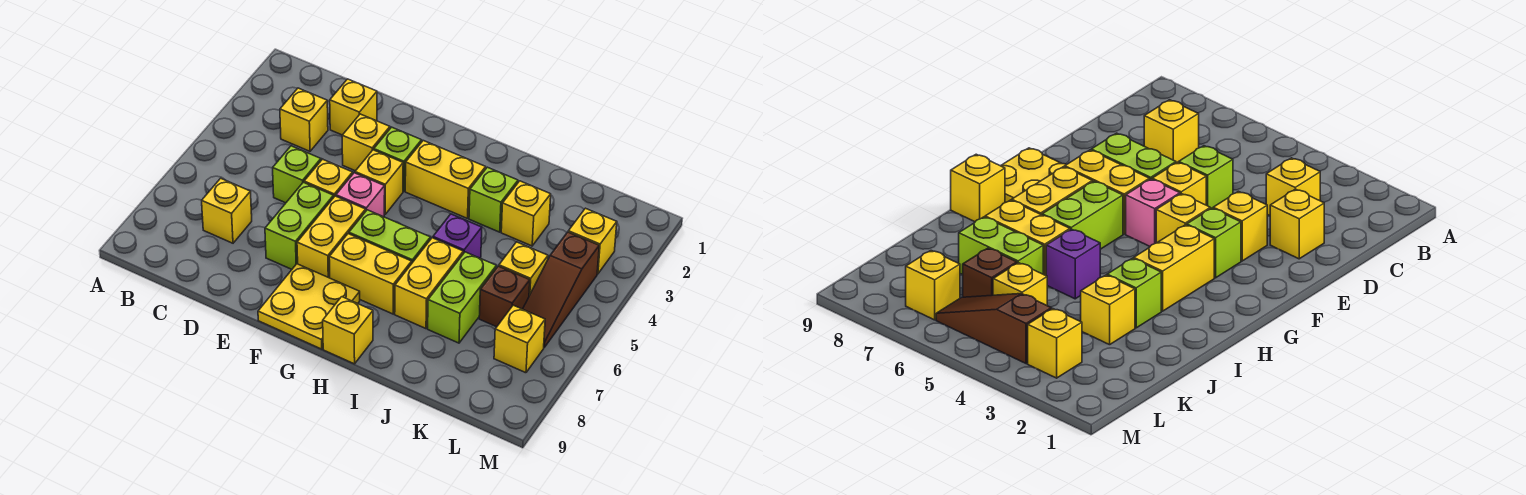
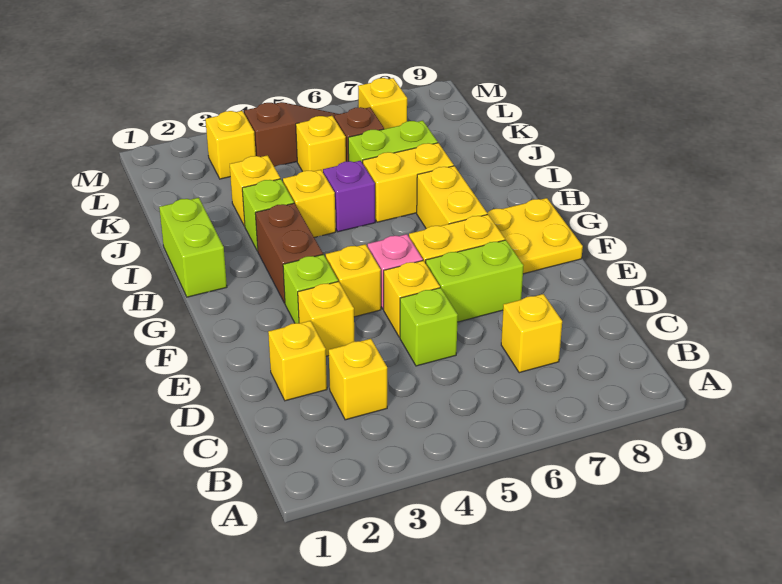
yellow 1x2 brick [405,141,486,219] -> brown 1x2 brick [255,203,323,303]
lime 1x2 brick [349,210,430,263] -> lime 1x2 brick moved to [159,198,227,297]
yellow 1x1 brick [323,297,373,364] -> yellow 1x1 brick moved to [283,170,336,237]

